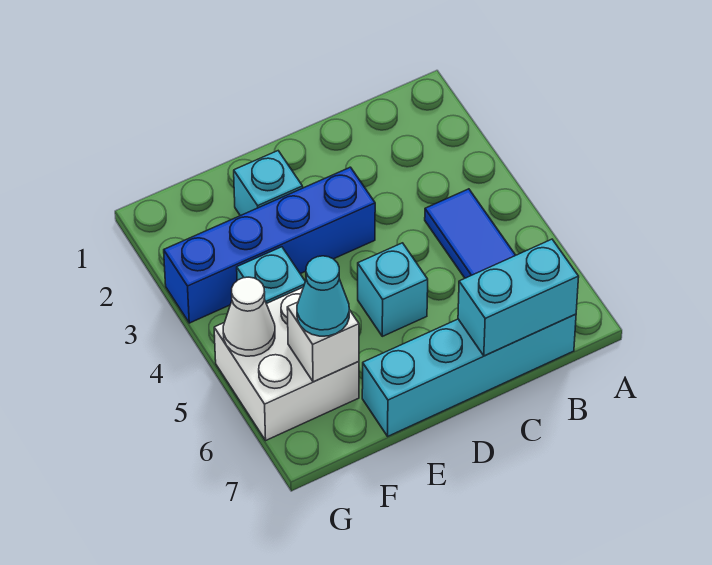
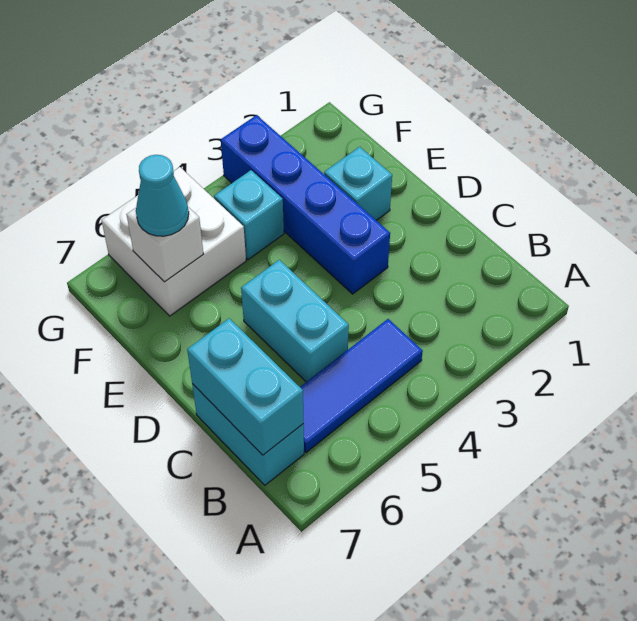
cyan 1x4 brick [362,314,576,436] -> cyan 1x2 brick [192,384,304,485]
cyan 1x1 brick [358,243,428,336] -> cyan 1x2 brick [241,260,349,382]
white 1x1 cone [223,277,275,356] -> none

